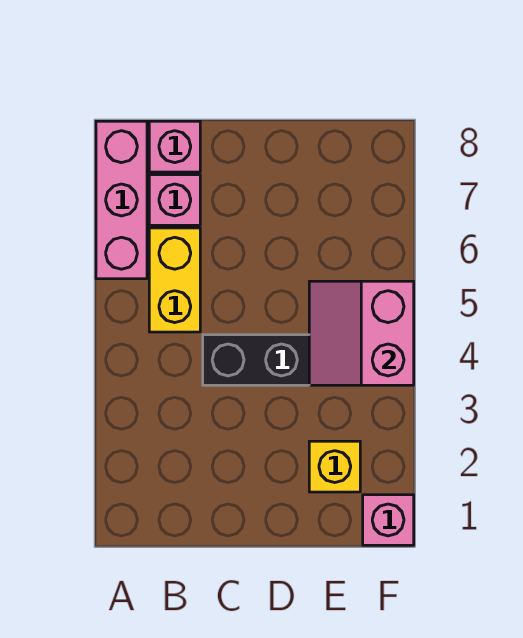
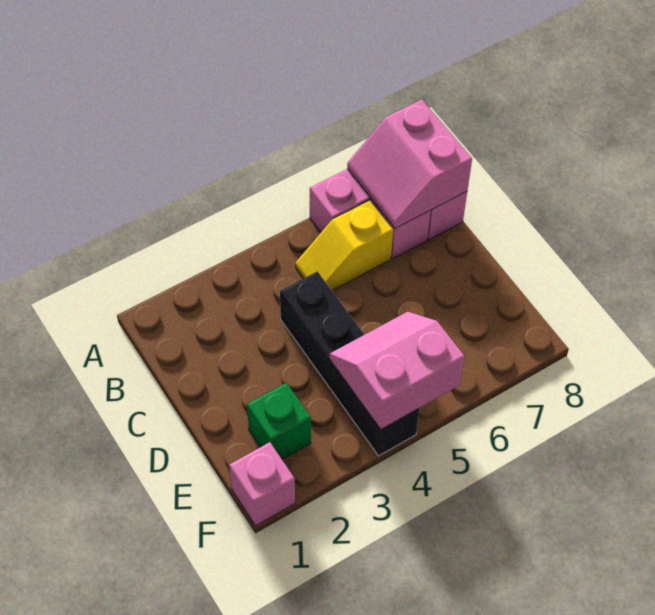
none -> pink 2x2 slope [347,100,472,228]
yellow 1x2 brick [149,228,200,332] -> yellow 1x2 slope [296,200,393,290]
yellow 1x1 brick [309,441,360,492] -> green 1x1 brick [247,383,311,459]

